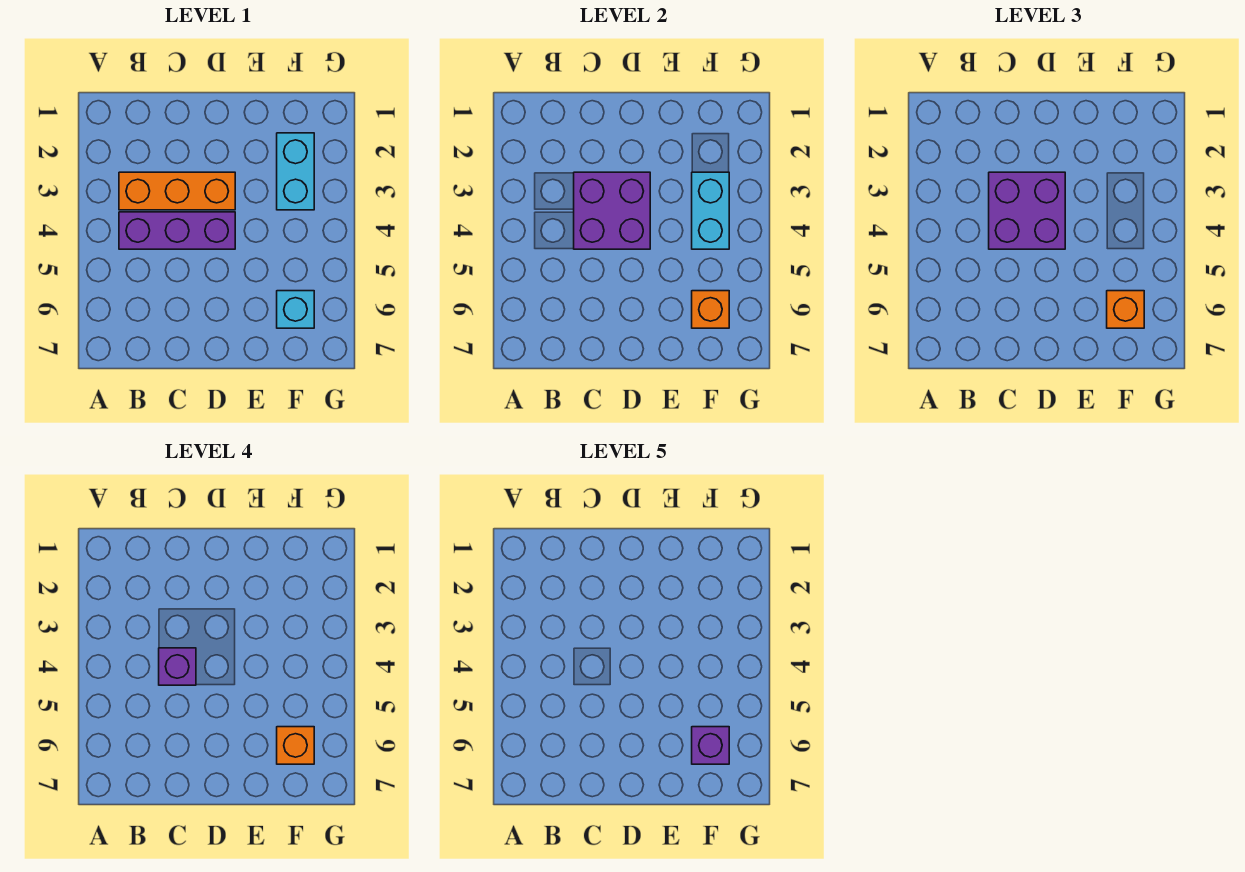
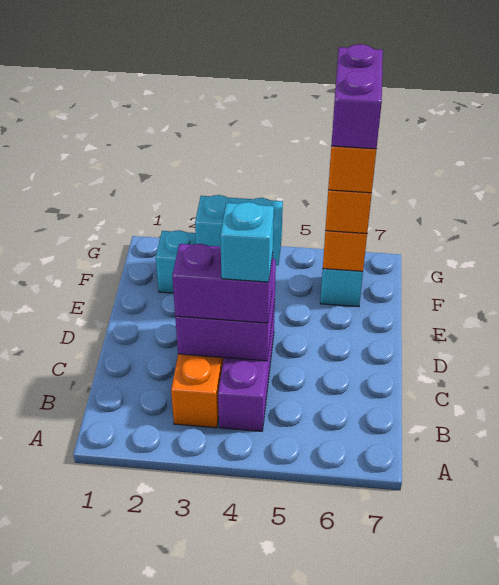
purple 2x2 brick [989,172,1065,249] -> purple 1x2 brick [172,244,273,323]
purple 1x1 brick [159,648,196,685] -> cyan 1x1 brick [220,202,274,282]
purple 1x1 brick [692,727,729,764] -> purple 1x2 brick [331,44,383,149]

